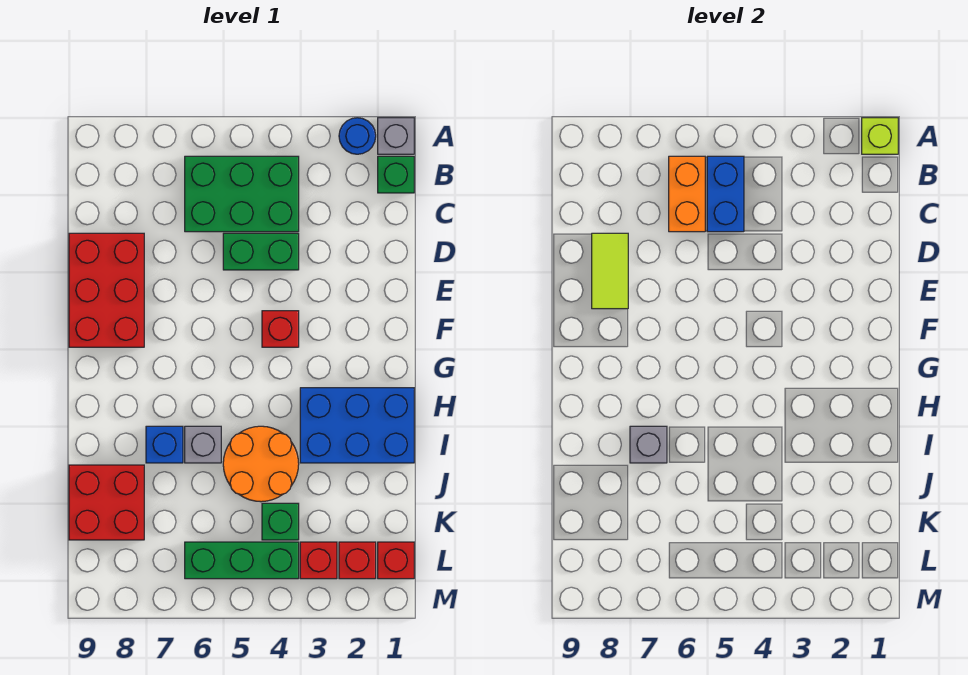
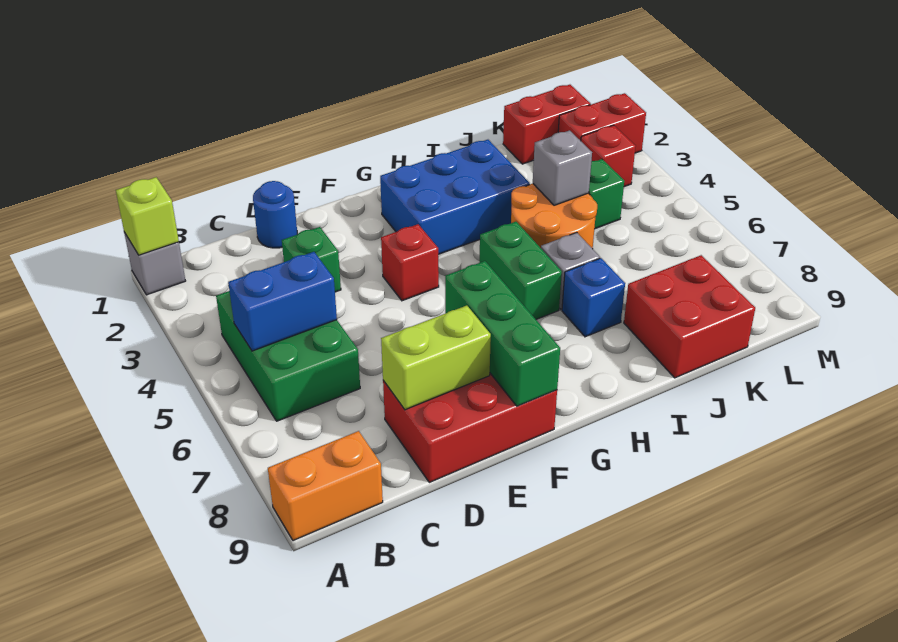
blue 1x1 round brick [339,118,376,154] -> blue 1x1 round brick moved to [253,181,297,248]
green 1x1 brick [378,156,414,193] -> green 1x1 brick moved to [282,227,341,292]
orange 1x2 brick [669,156,705,232] -> orange 1x2 brick moved to [268,431,383,541]
green 1x2 brick [223,233,299,270] -> green 1x2 brick moved to [479,222,562,319]
lime 1x2 tile [592,233,628,309] -> lime 1x2 brick [381,306,491,410]
blue 2x3 brick [300,388,414,463] -> blue 2x3 brick turned to [380,140,530,254]
grey 1x1 brick [630,426,667,463] -> grey 1x1 brick moved to [533,130,592,205]
red 1x1 brick [378,542,414,579] -> red 1x2 brick [503,85,590,164]
red 1x1 brick [339,542,376,579] -> red 1x2 brick [558,93,646,153]
green 1x3 brick [185,542,299,579] -> green 1x3 brick moved to [445,261,560,406]

